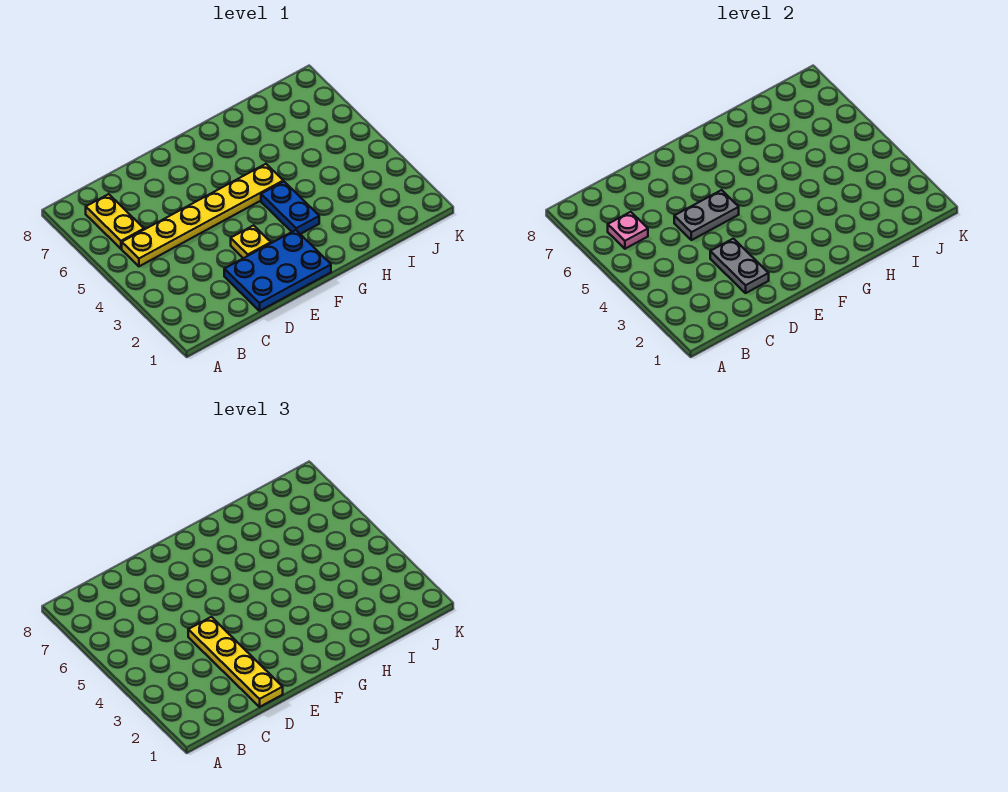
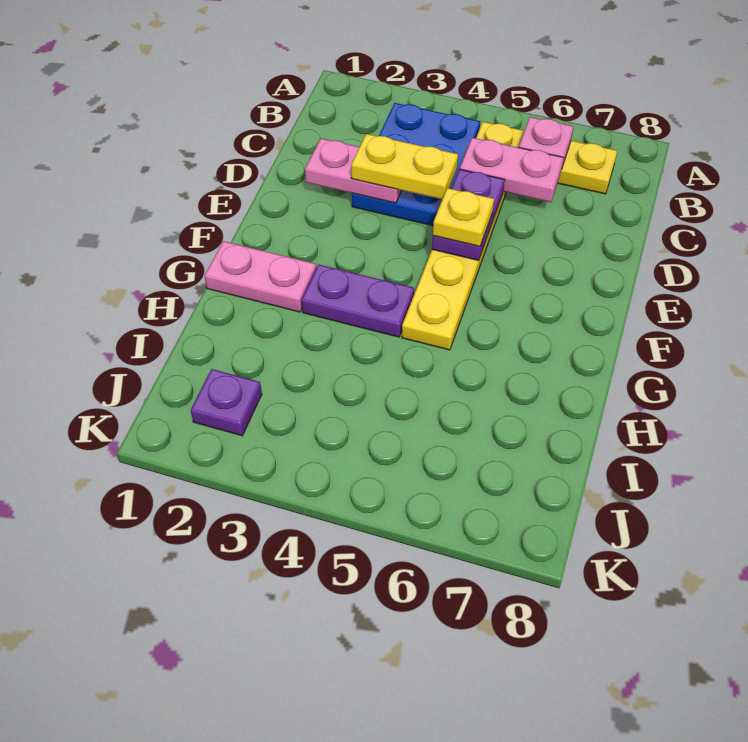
none -> pink 1x2 plate [460,138,564,202]
blue 2x3 plate [224,230,331,311] -> blue 2x3 plate moved to [352,103,480,226]
yellow 1x4 plate [188,617,283,707] -> yellow 1x2 plate [351,134,458,199]
grey 1x2 plate [710,239,769,293] -> pink 1x2 plate [305,138,402,203]
grey 1x2 plate [674,190,739,240] -> purple 1x2 plate [432,169,505,260]
yellow 1x1 plate [231,225,271,258] -> yellow 1x1 plate moved to [433,188,494,246]
none -> pink 1x2 plate [205,241,316,312]
blue 1x2 plate [261,182,319,234] -> purple 1x2 plate [302,265,414,337]
none -> purple 1x1 plate [191,369,262,436]

